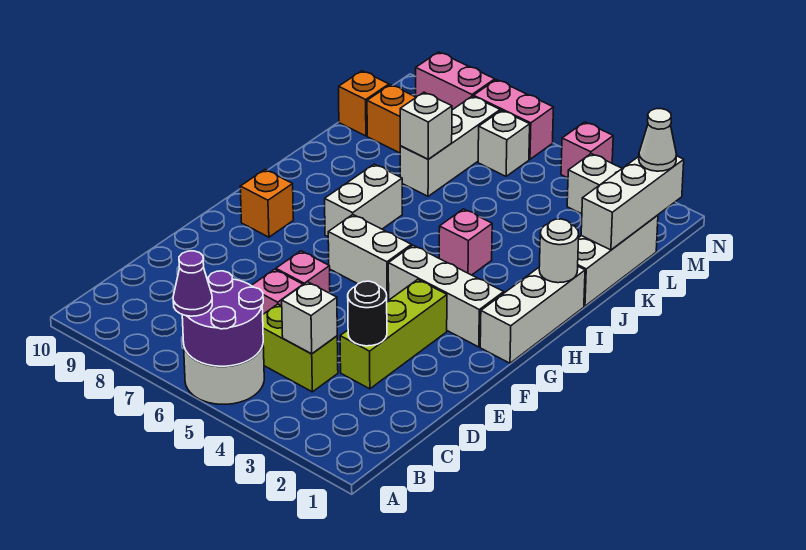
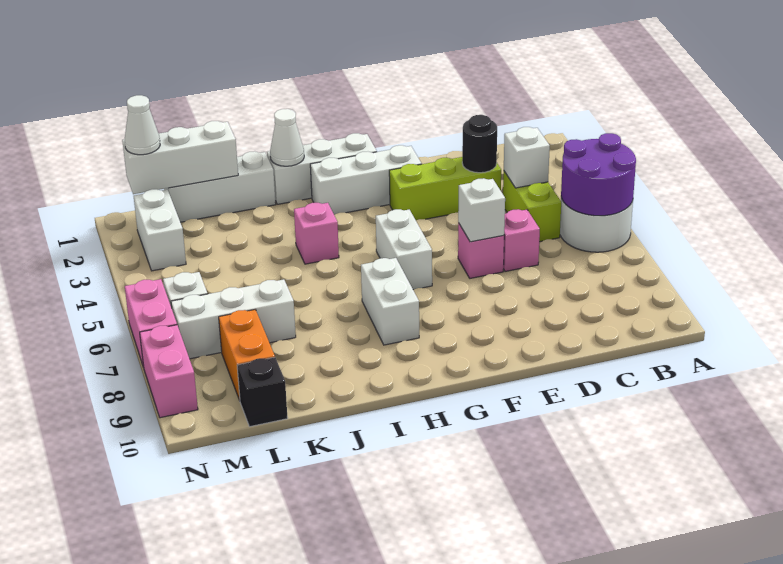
purple 1x1 cone [173,251,212,316] -> none
white 1x3 brick [388,245,504,347] -> white 1x3 brick turned to [310,145,422,215]
orange 1x1 brick [240,170,293,237] -> none
white 1x2 brick [325,164,402,237] -> white 1x2 brick turned to [361,258,419,345]
white 1x1 round brick [539,219,579,283] -> white 1x1 cone [270,109,304,166]
white 1x1 brick [400,92,452,159] -> white 1x1 brick moved to [458,178,505,242]
orange 1x1 brick [339,71,389,136] -> black 1x1 brick [237,357,287,427]
pink 1x1 brick [561,122,613,178] -> none

